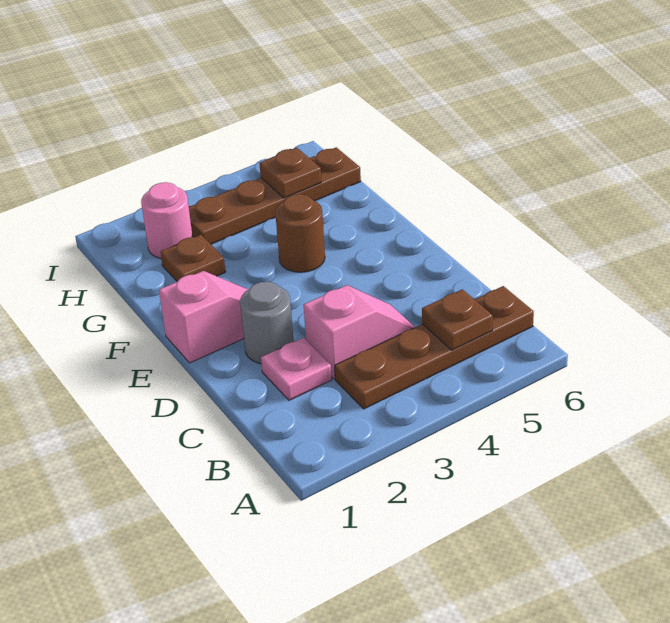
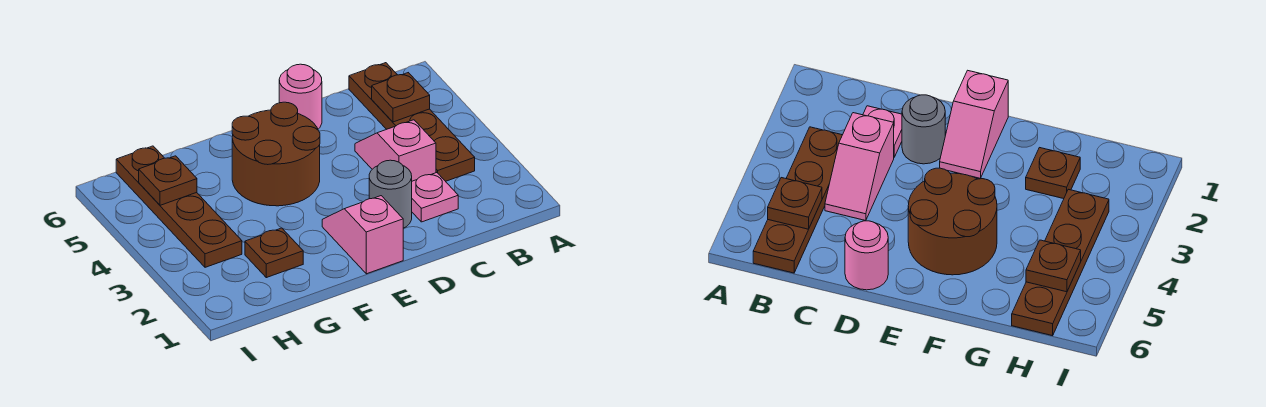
brown 1x1 round brick [275,194,325,272] -> brown 2x2 round brick [232,102,320,206]
pink 1x1 round brick [141,182,193,259] -> pink 1x1 round brick moved to [279,64,322,129]

